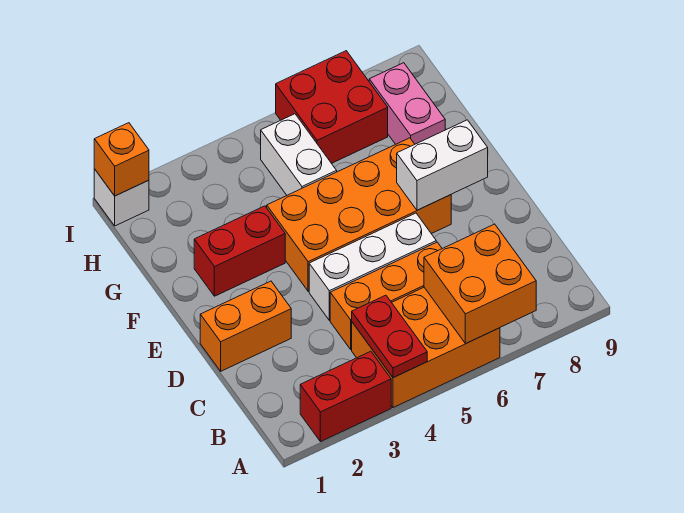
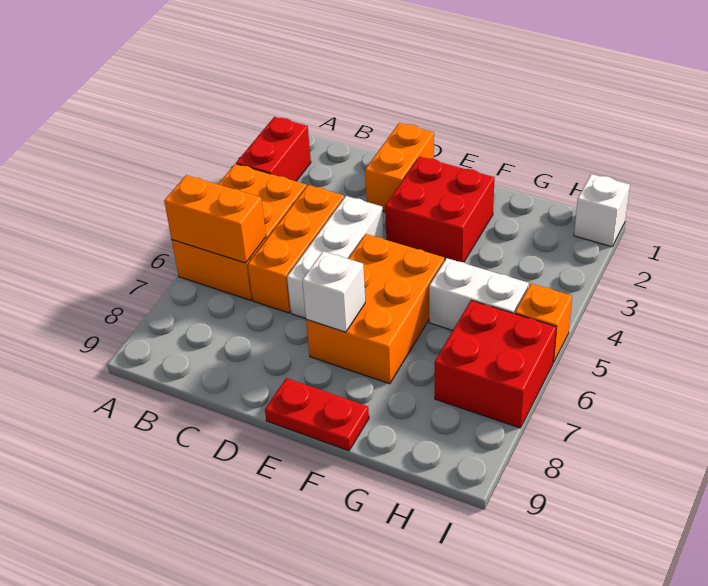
red 1x2 plate [352,295,427,378] -> red 1x2 plate moved to [265,378,369,451]
orange 2x2 brick [424,224,536,344] -> orange 1x2 brick [164,175,266,263]
orange 2x4 brick [267,138,451,291] -> orange 2x3 brick [306,234,444,384]
white 1x2 brick [397,120,488,210] -> white 1x1 brick [302,251,365,332]
red 1x2 brick [194,206,285,296] -> red 2x2 brick [385,157,495,262]
pink 1x2 brick [369,63,445,144] -> none
orange 1x1 brick [94,123,149,196] -> orange 1x1 brick moved to [515,284,572,362]

